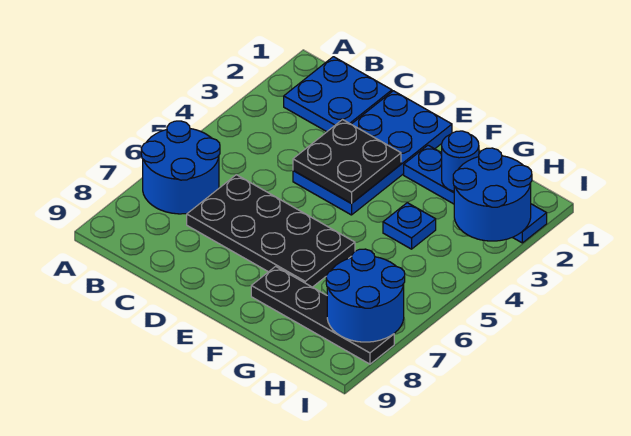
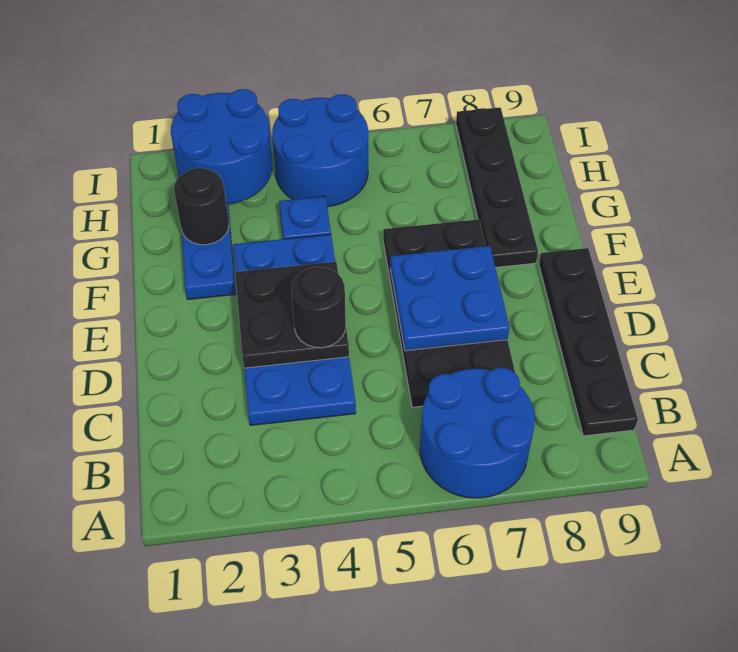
blue 2x2 plate [284,57,392,132] -> blue 2x2 plate moved to [390,246,509,351]
none -> black 1x4 plate [539,248,638,436]
blue 2x4 plate [293,91,452,215] -> blue 2x4 plate turned to [233,234,356,425]
none -> black 1x1 round brick [291,267,346,348]
blue 1x1 round brick [442,131,479,191] -> black 1x1 round brick [174,168,229,245]
blue 2x2 round brick [326,249,405,342] -> blue 2x2 round brick moved to [272,94,368,207]

